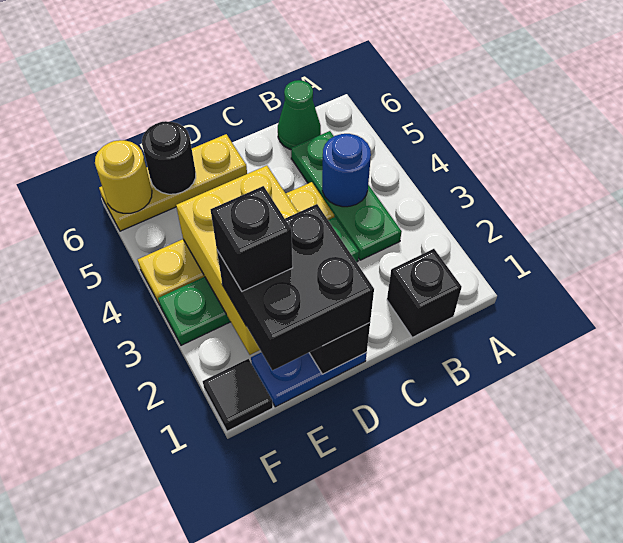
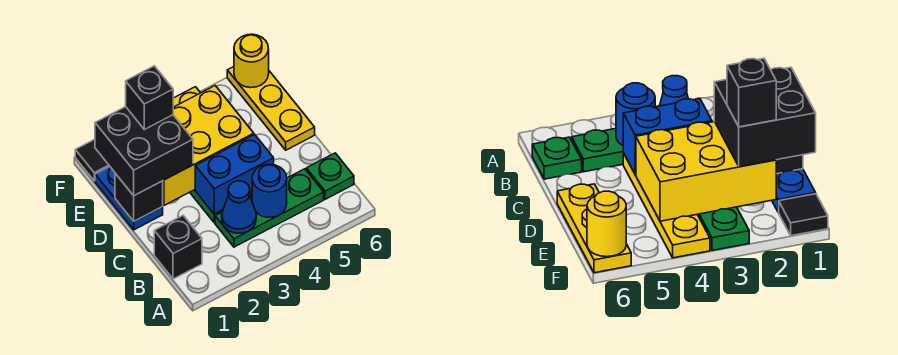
none -> blue 1x1 cone [222,181,256,233]
green 1x1 cone [278,80,321,150] -> green 1x1 plate [306,153,354,199]
none -> blue 1x2 brick [195,135,274,214]
black 1x1 round brick [142,121,196,194] -> none

